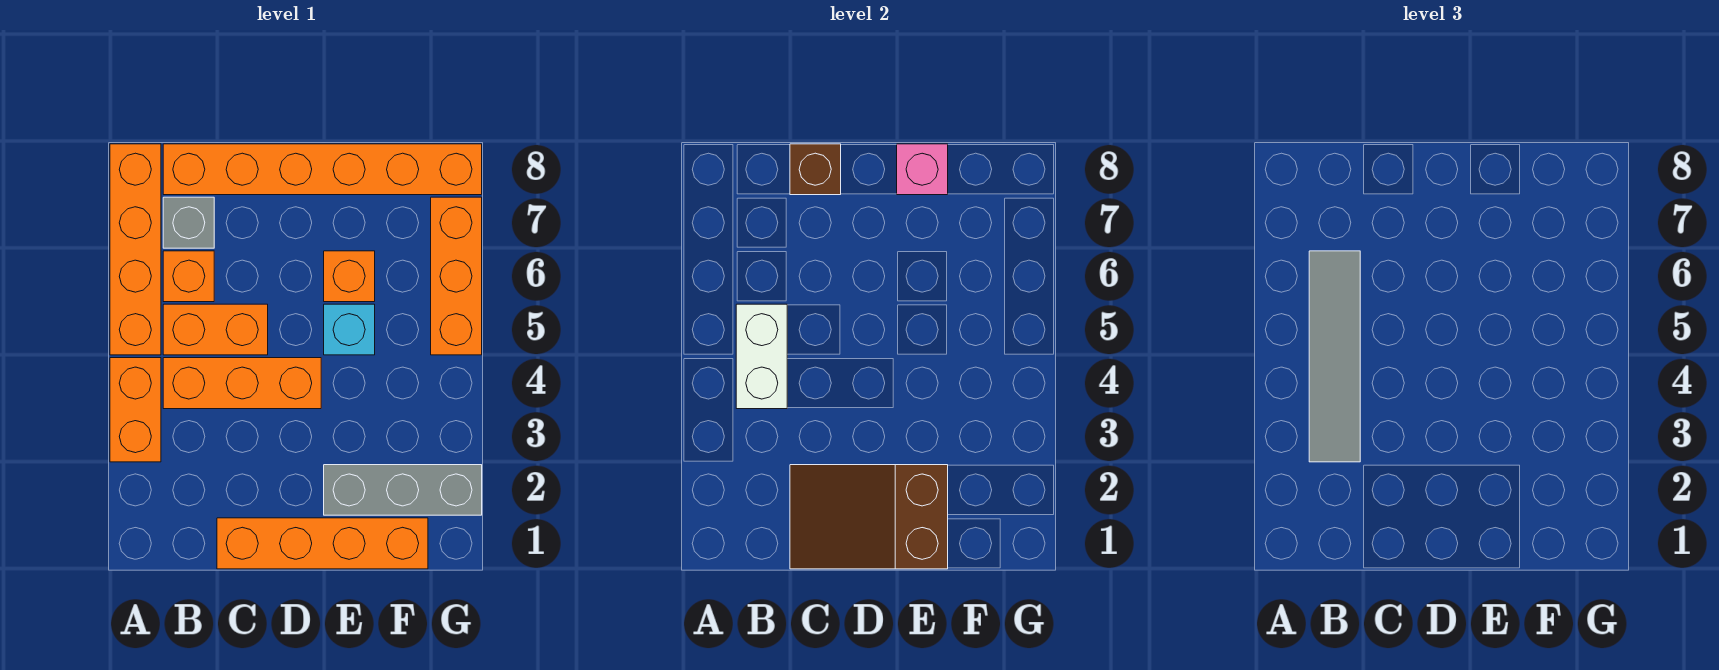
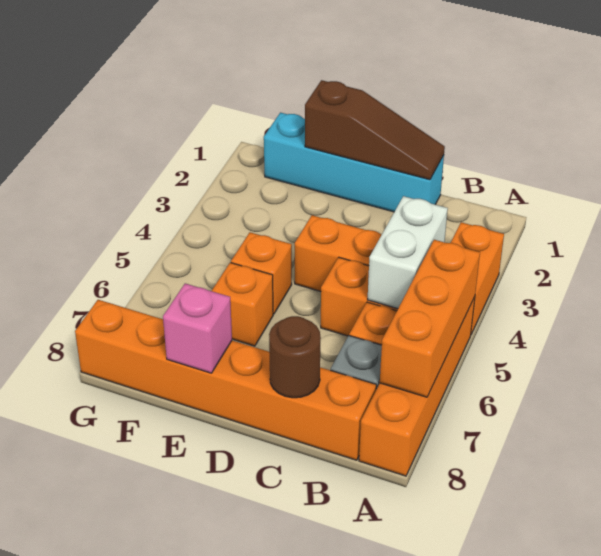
grey 1x4 tile [1309,251,1360,462] -> none
orange 1x4 brick [217,518,428,569] -> cyan 1x4 brick [264,113,444,212]
brown 2x3 slope [790,465,948,569] -> brown 1x3 slope [305,80,445,180]
brown 1x1 brick [790,144,841,195] -> brown 1x1 round brick [269,316,321,398]
grey 1x3 brick [324,465,482,515] -> none
cyan 1x1 brick [324,304,375,355] -> orange 1x1 brick [231,232,292,314]
orange 1x3 brick [431,197,482,355] -> orange 1x3 brick moved to [380,240,480,397]

